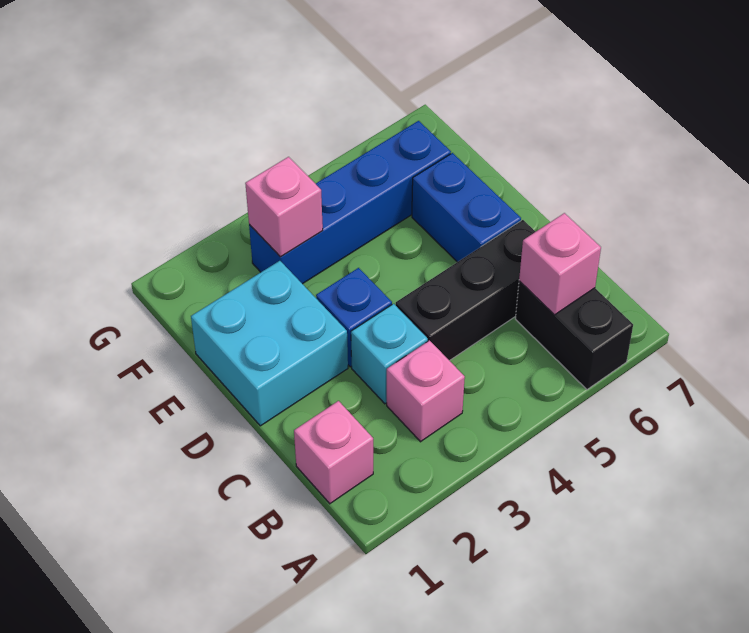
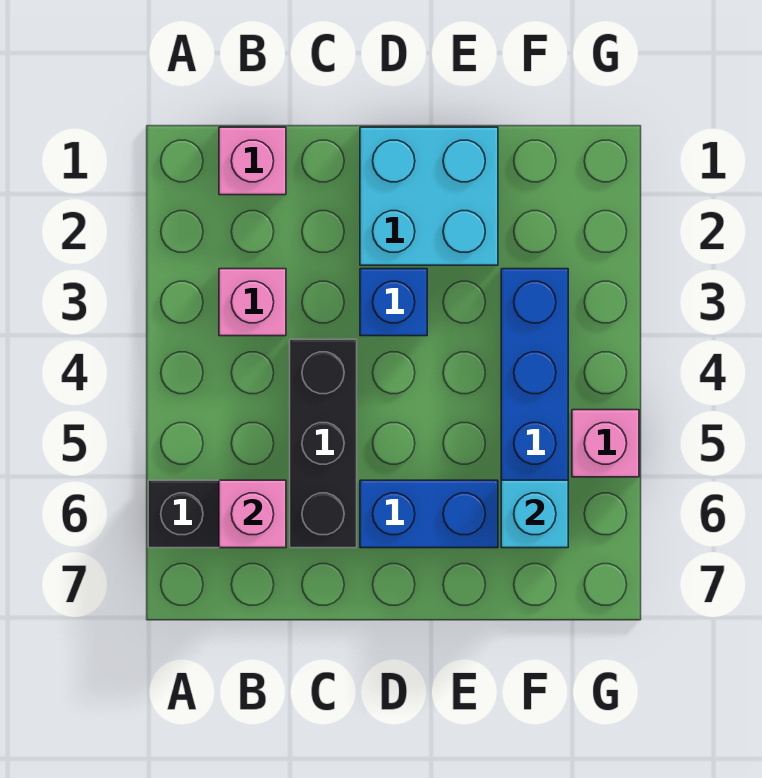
cyan 1x1 brick [351,304,428,404] -> cyan 1x1 brick moved to [501,480,568,548]
pink 1x1 brick [245,157,323,257] -> pink 1x1 brick moved to [572,410,639,477]

